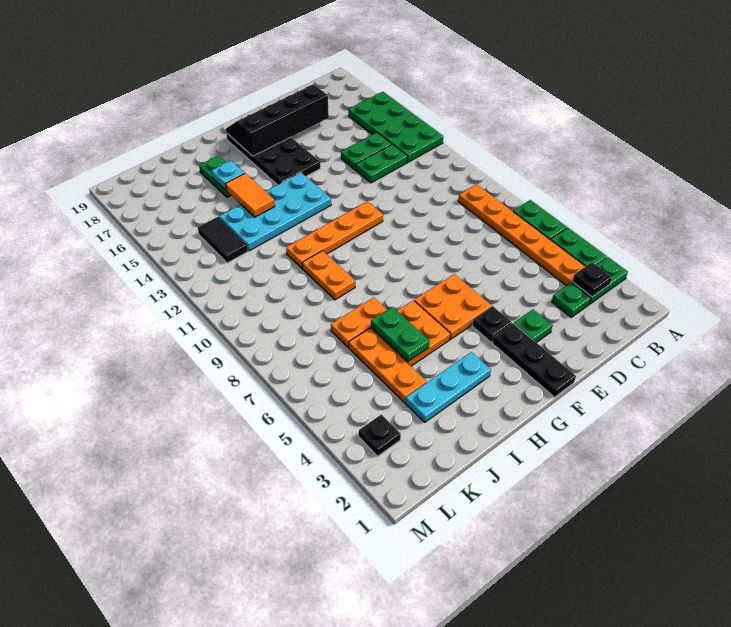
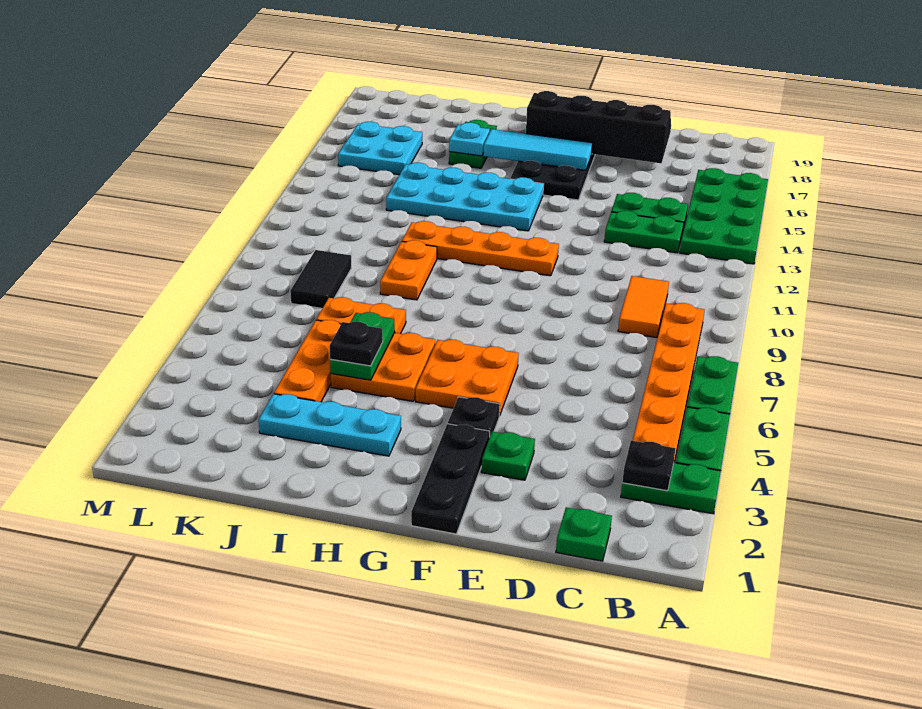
green 1x1 plate [552,283,591,317] -> green 1x1 plate moved to [556,507,612,561]
none -> cyan 1x3 tile [483,129,593,170]
orange 1x2 tile [225,173,275,217] -> orange 1x2 tile moved to [618,276,669,338]
black 1x2 tile [198,217,248,263] -> black 1x2 tile moved to [290,250,351,308]
none -> cyan 2x2 plate [338,122,422,175]
black 1x1 plate [359,414,401,456] -> black 1x1 plate moved to [330,322,383,366]

